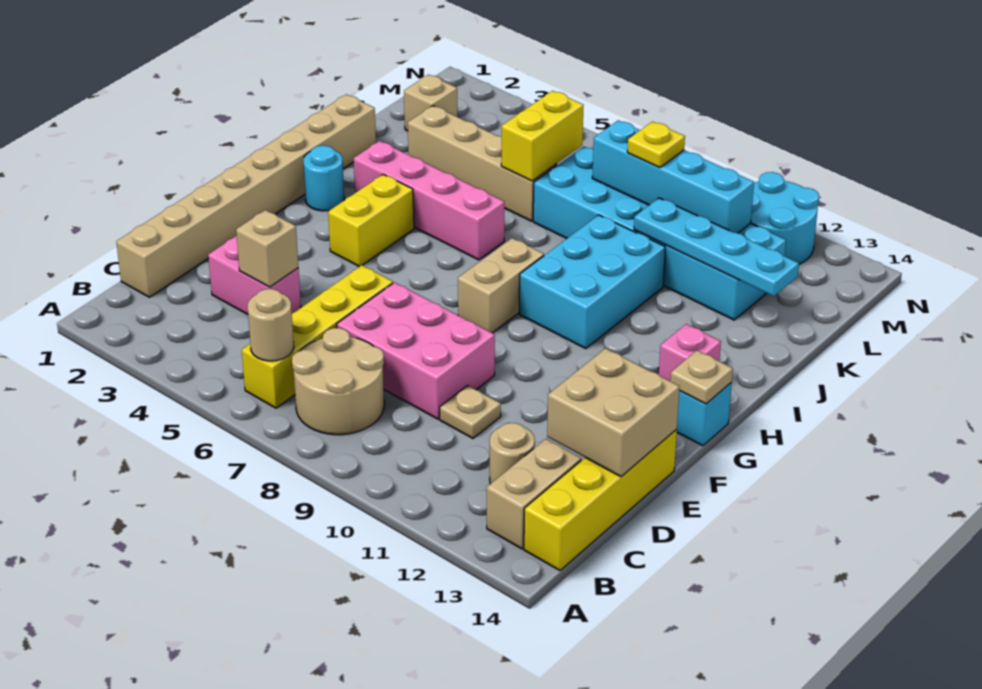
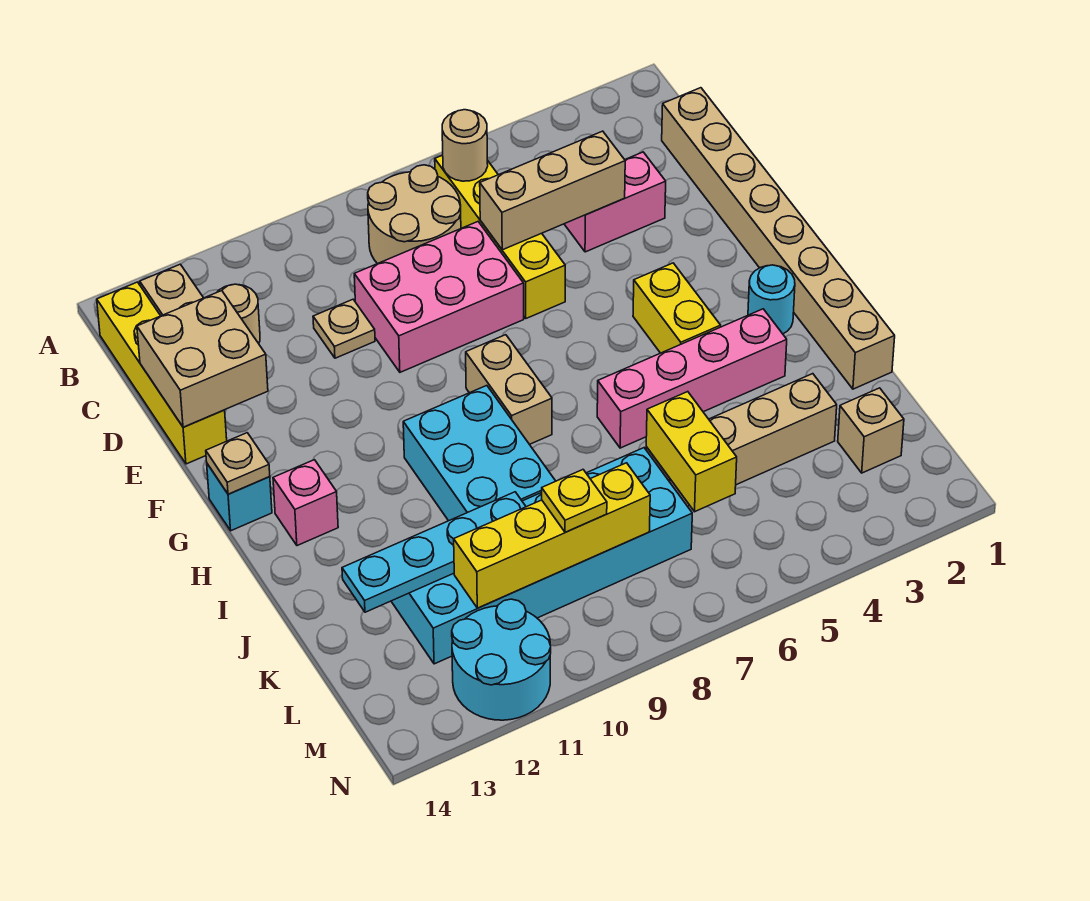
tan 1x1 brick [236,210,298,287] -> tan 1x3 brick [480,131,625,250]
cyan 1x4 brick [592,120,754,233] -> yellow 1x4 brick [454,463,650,608]

